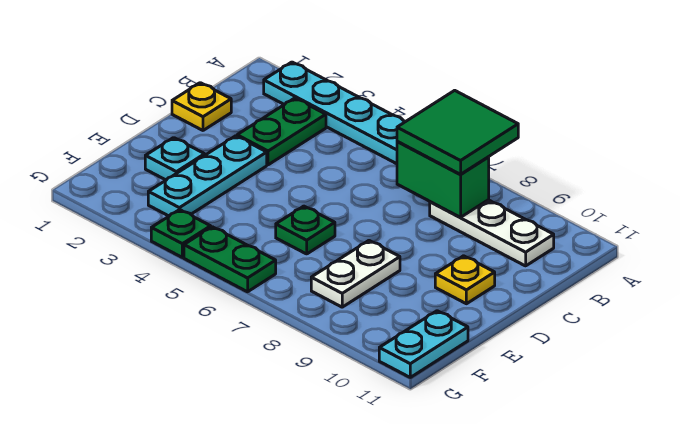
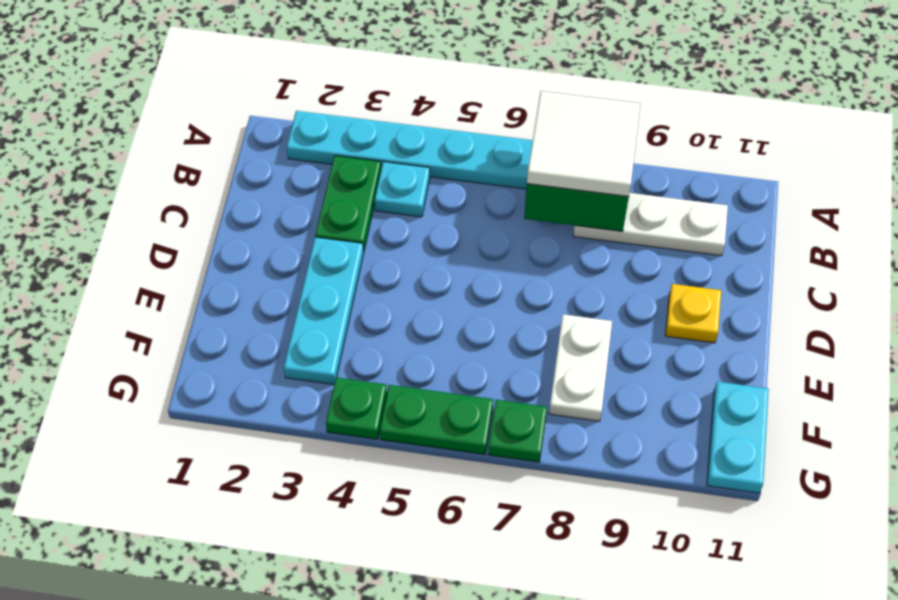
green 2x2 tile [397,90,518,175] -> white 2x2 tile [527,91,640,196]
yellow 1x1 plate [172,83,231,130] -> none
cyan 1x1 plate [145,138,205,180] -> cyan 1x1 plate moved to [375,162,430,217]
green 1x1 plate [276,206,335,254] -> green 1x1 plate moved to [488,400,547,462]

